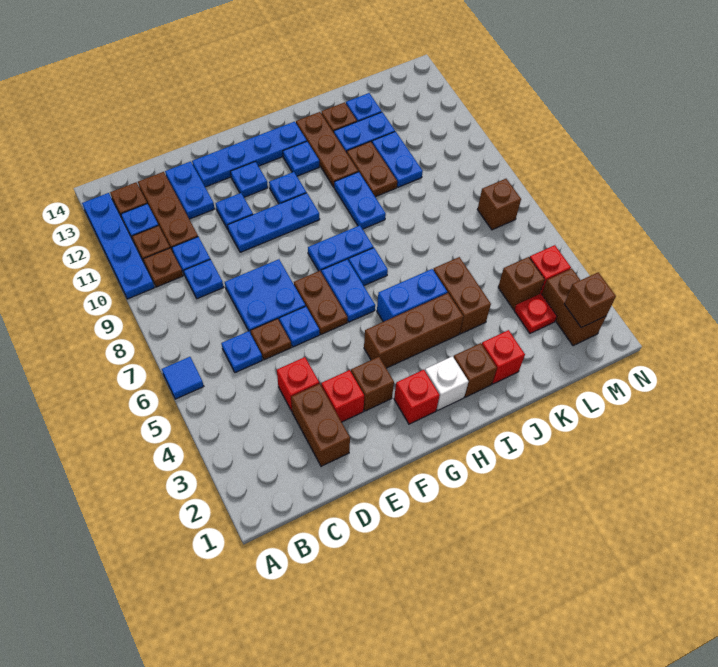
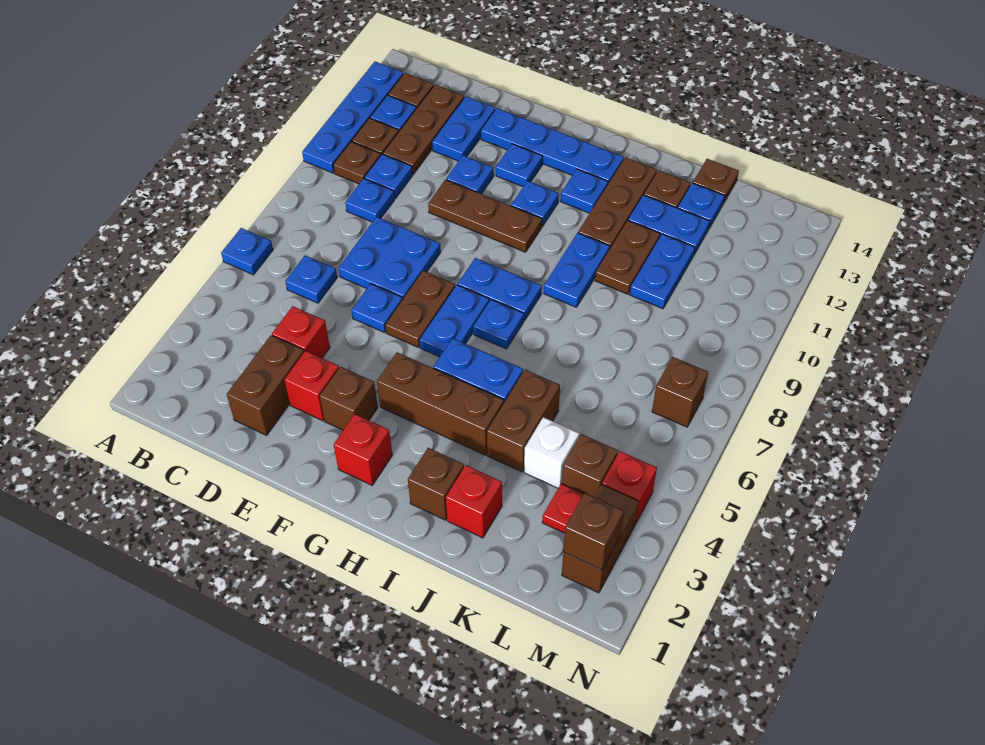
blue 1x1 tile [162,357,204,399] -> blue 1x1 plate [221,228,273,275]
brown 1x1 plate [251,319,291,360] -> brown 1x1 plate moved to [693,159,739,203]
blue 1x3 plate [228,193,320,252] -> brown 1x3 plate [428,180,542,252]
white 1x1 brick [425,356,468,411] -> white 1x1 brick moved to [524,417,579,488]

